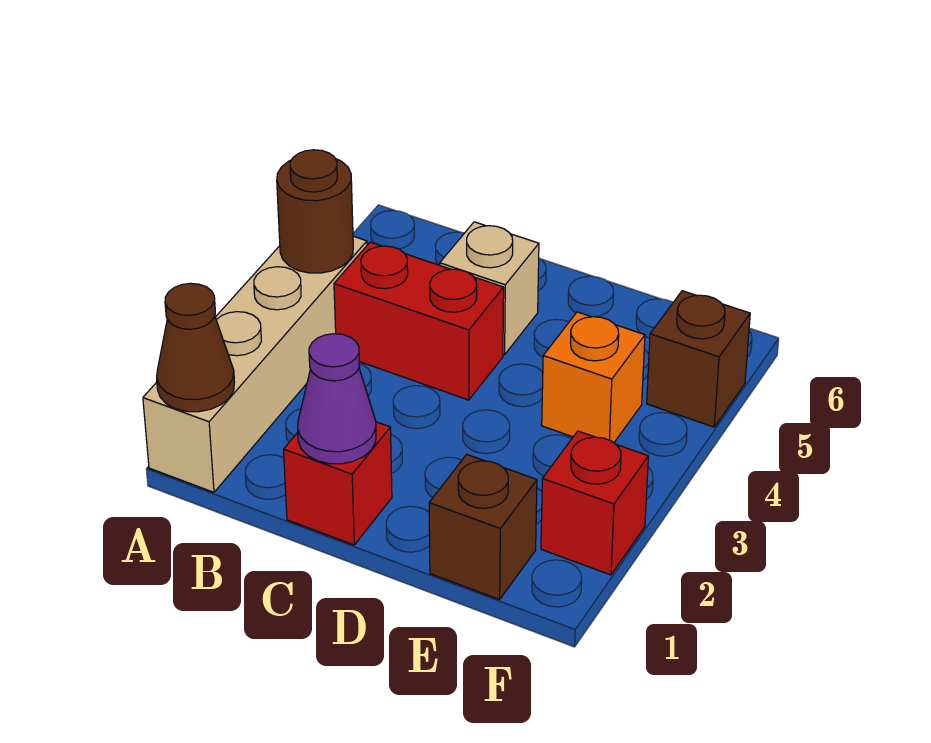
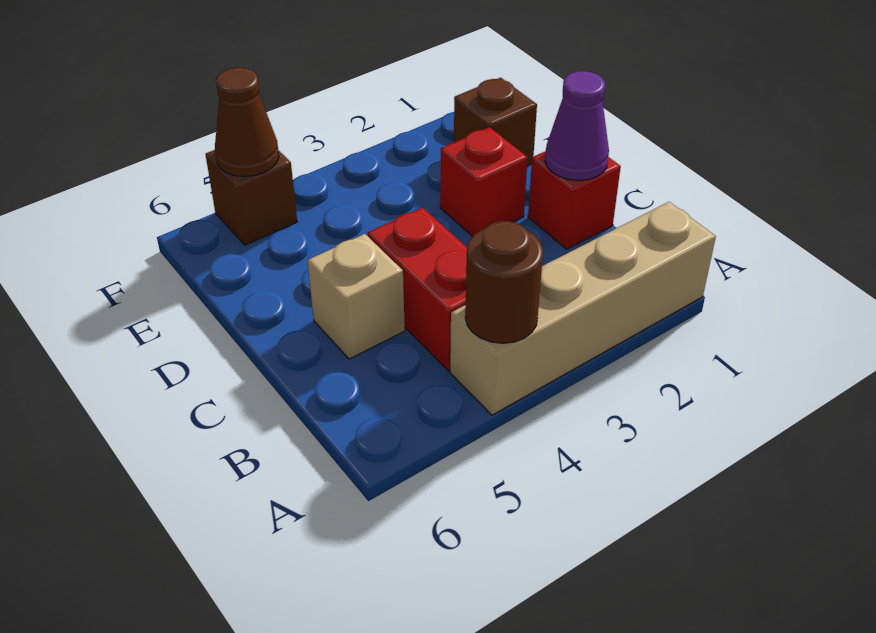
brown 1x1 cone [157,283,235,412] -> brown 1x1 cone moved to [215,68,279,177]
orange 1x1 brick [542,312,645,443] -> none
red 1x1 brick [541,431,648,575] -> red 1x1 brick moved to [440,127,528,236]

